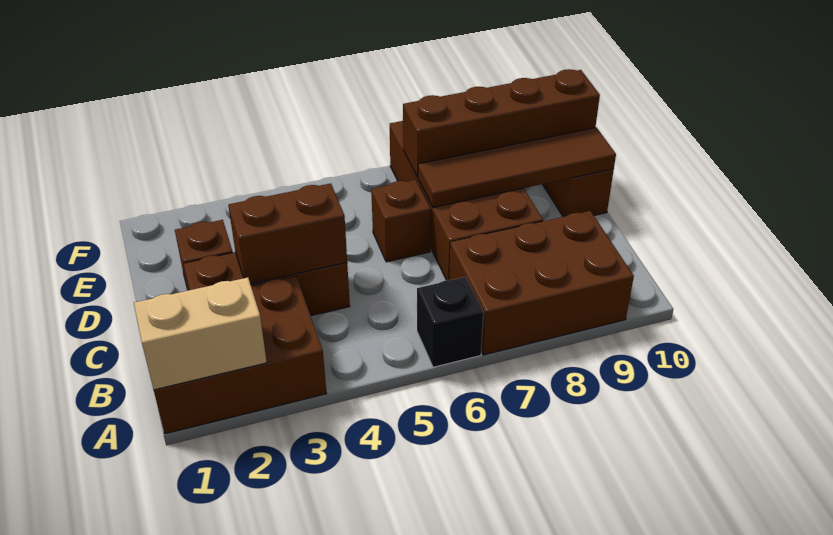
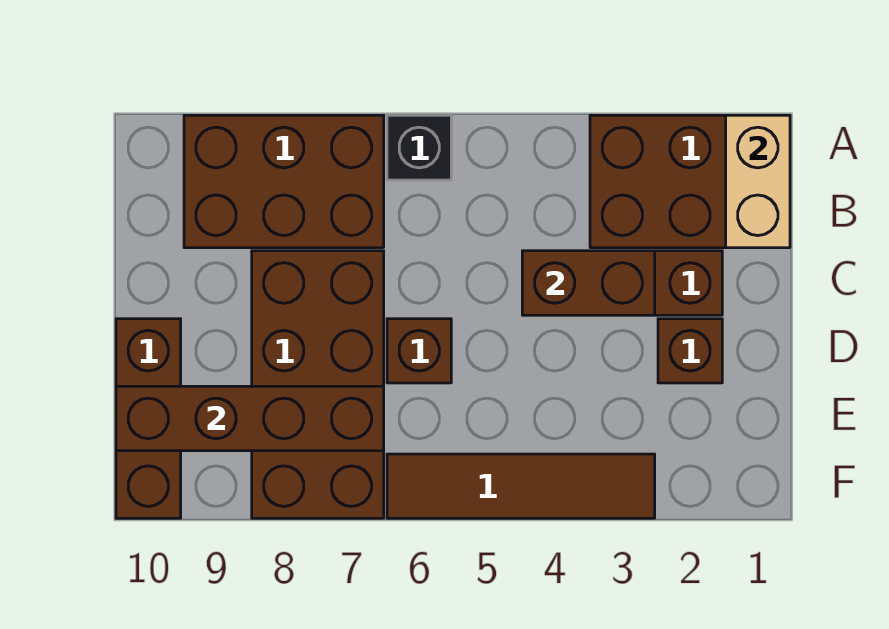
tan 1x2 brick [134,277,267,390] -> tan 1x2 brick turned to [726,115,790,248]
brown 1x4 tile [418,127,616,207] -> brown 1x4 tile moved to [387,454,655,518]

